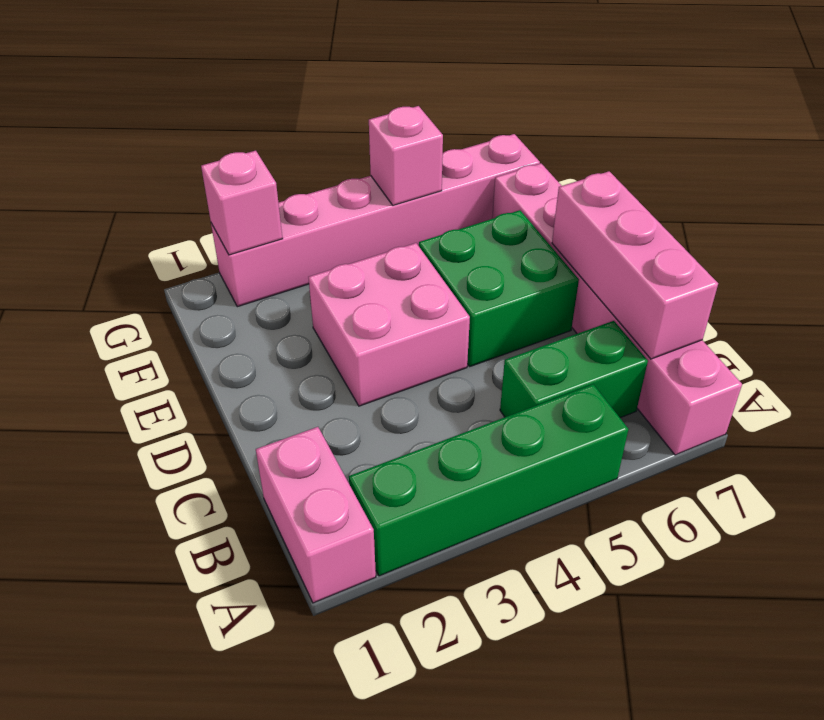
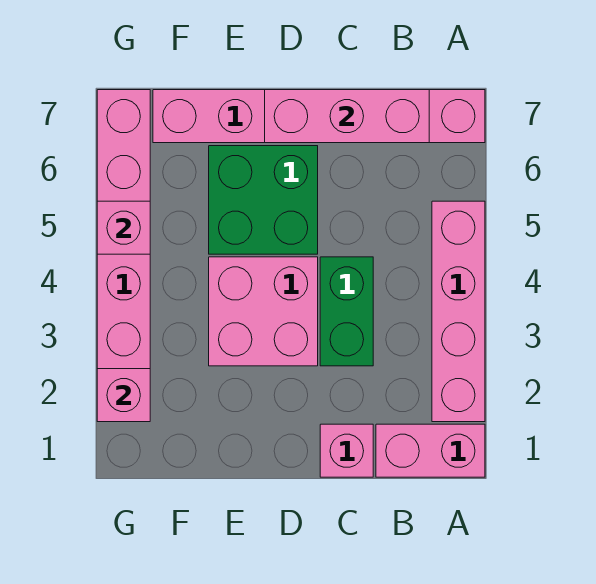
green 1x4 brick [349,384,628,576] -> pink 1x4 brick [432,201,485,422]
green 1x2 brick [500,321,648,418] -> green 1x2 brick moved to [320,257,373,366]
none -> pink 1x1 brick [320,424,373,477]

